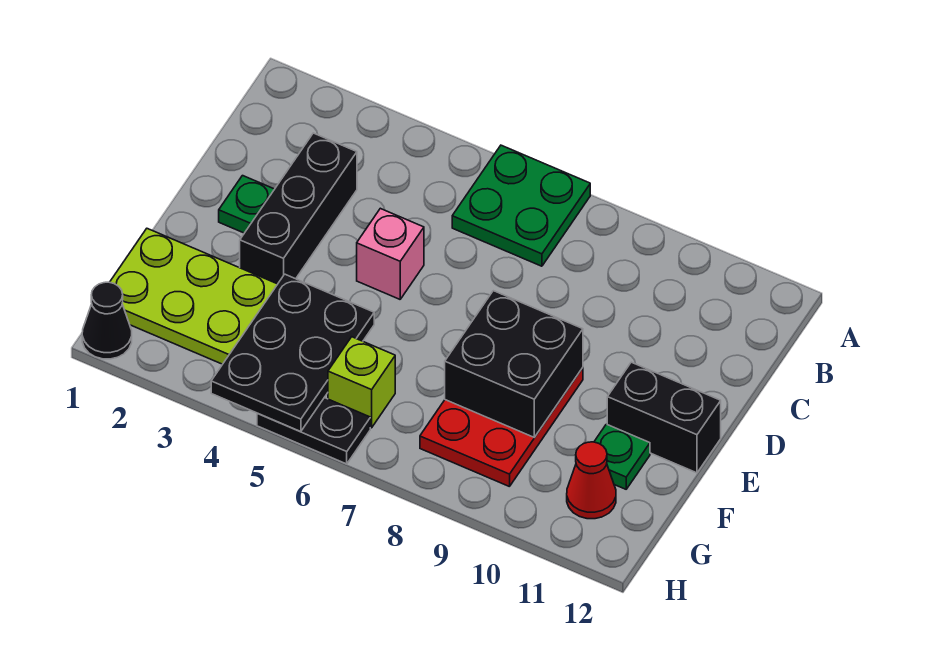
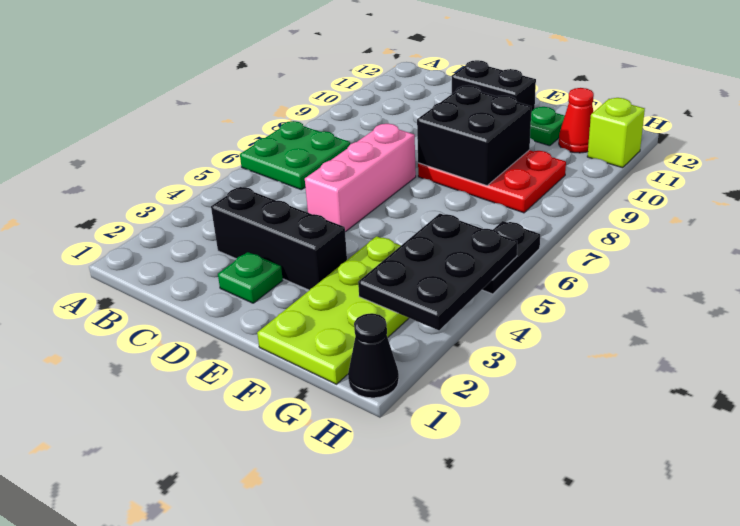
pink 1x1 brick [357,208,424,299] -> pink 1x3 brick [305,124,416,232]
black 1x2 brick [607,362,721,473] -> black 1x2 brick turned to [452,60,536,111]
black 2x3 plate [211,274,374,432] -> black 2x3 plate turned to [358,214,517,330]
lime 1x1 brick [328,337,395,428] -> lime 1x1 brick moved to [587,98,645,168]

